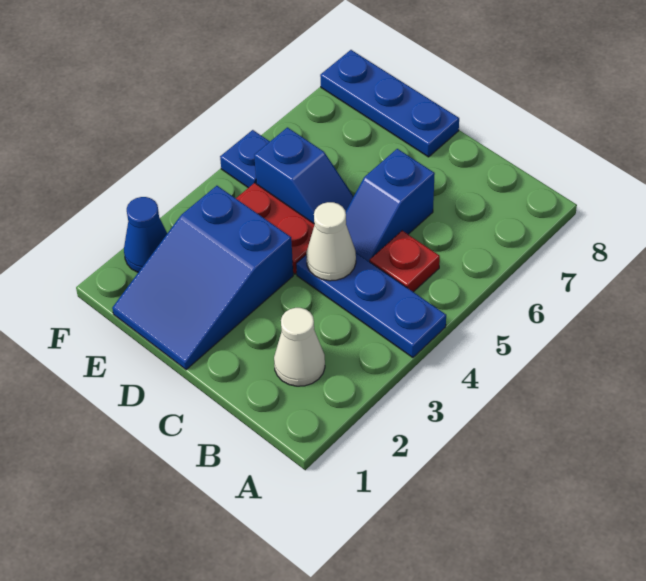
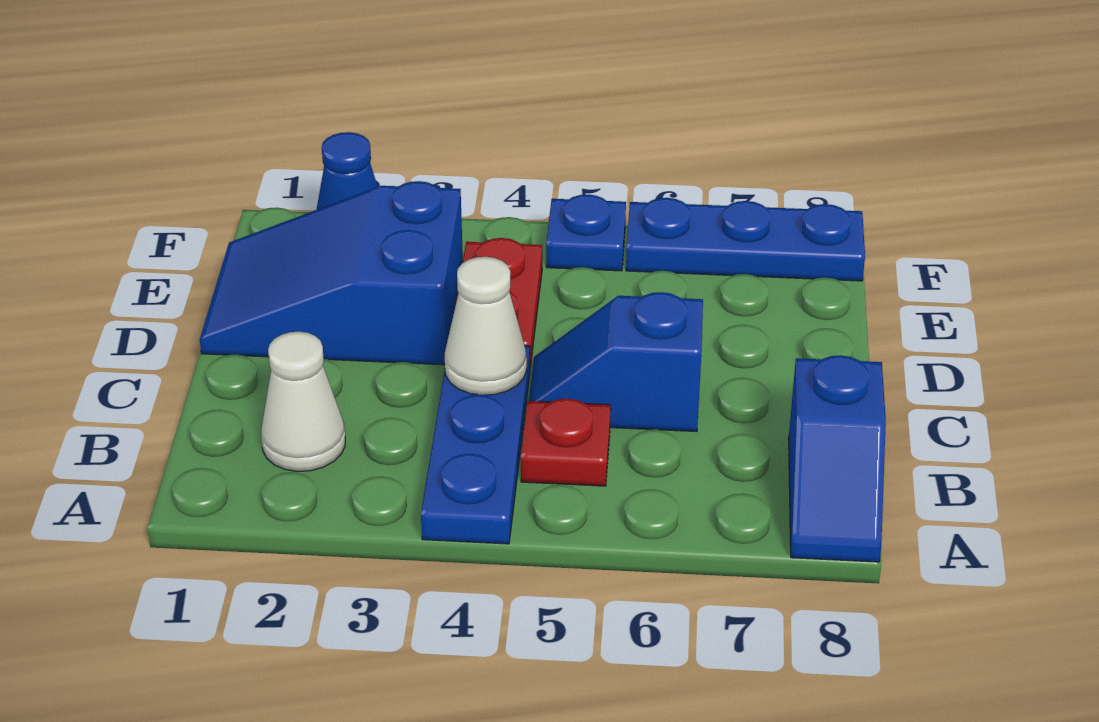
blue 1x2 slope [254,127,354,223] -> blue 1x2 slope moved to [789,355,886,562]
blue 1x3 plate [320,50,459,157] -> blue 1x3 plate turned to [626,198,865,281]

